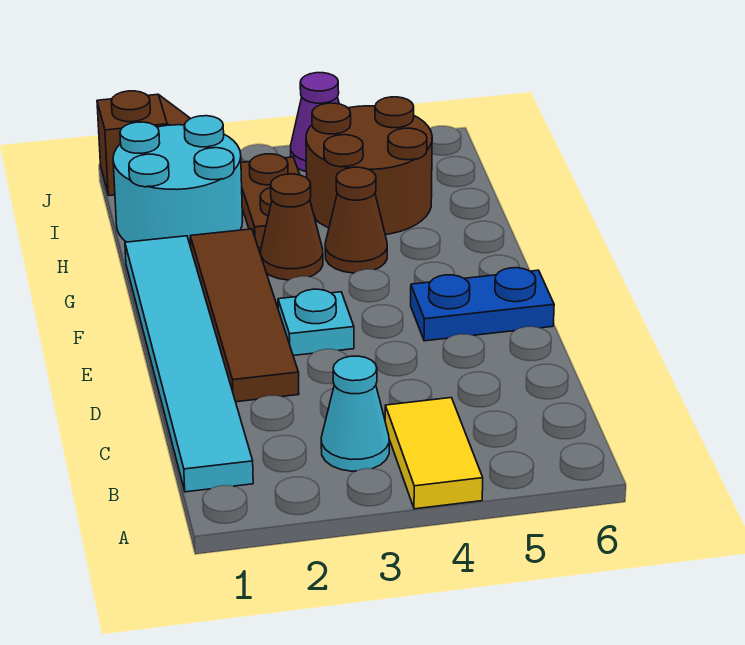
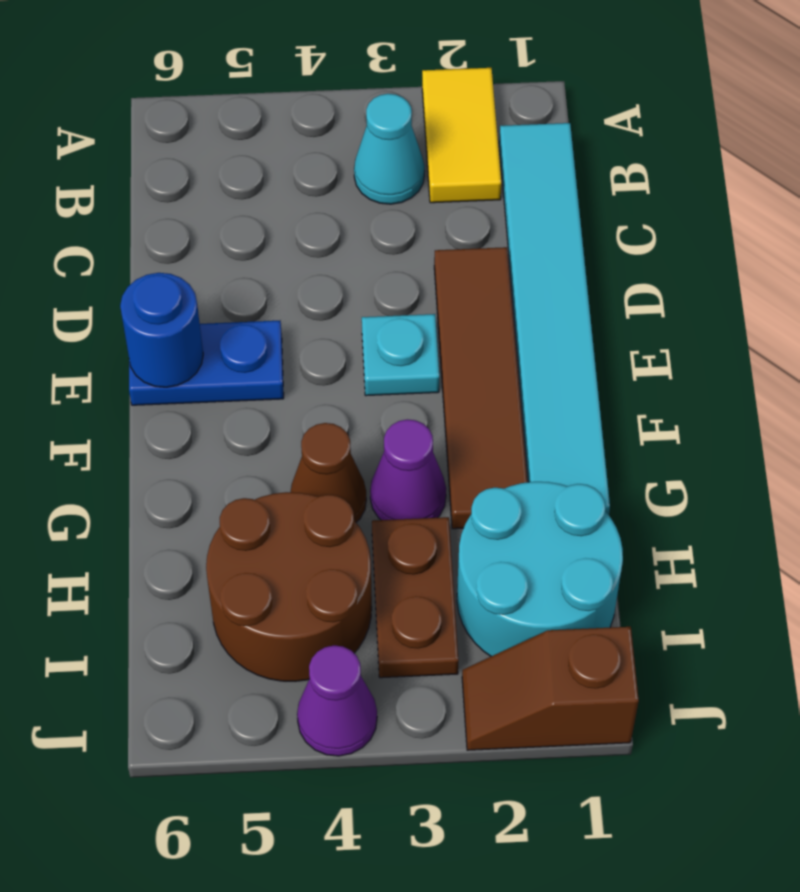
yellow 1x2 tile [385,398,483,509] -> yellow 1x2 tile moved to [422,68,501,203]
none -> blue 1x1 round brick [120,273,203,387]
brown 1x1 cone [261,174,323,280] -> purple 1x1 cone [370,419,446,520]

